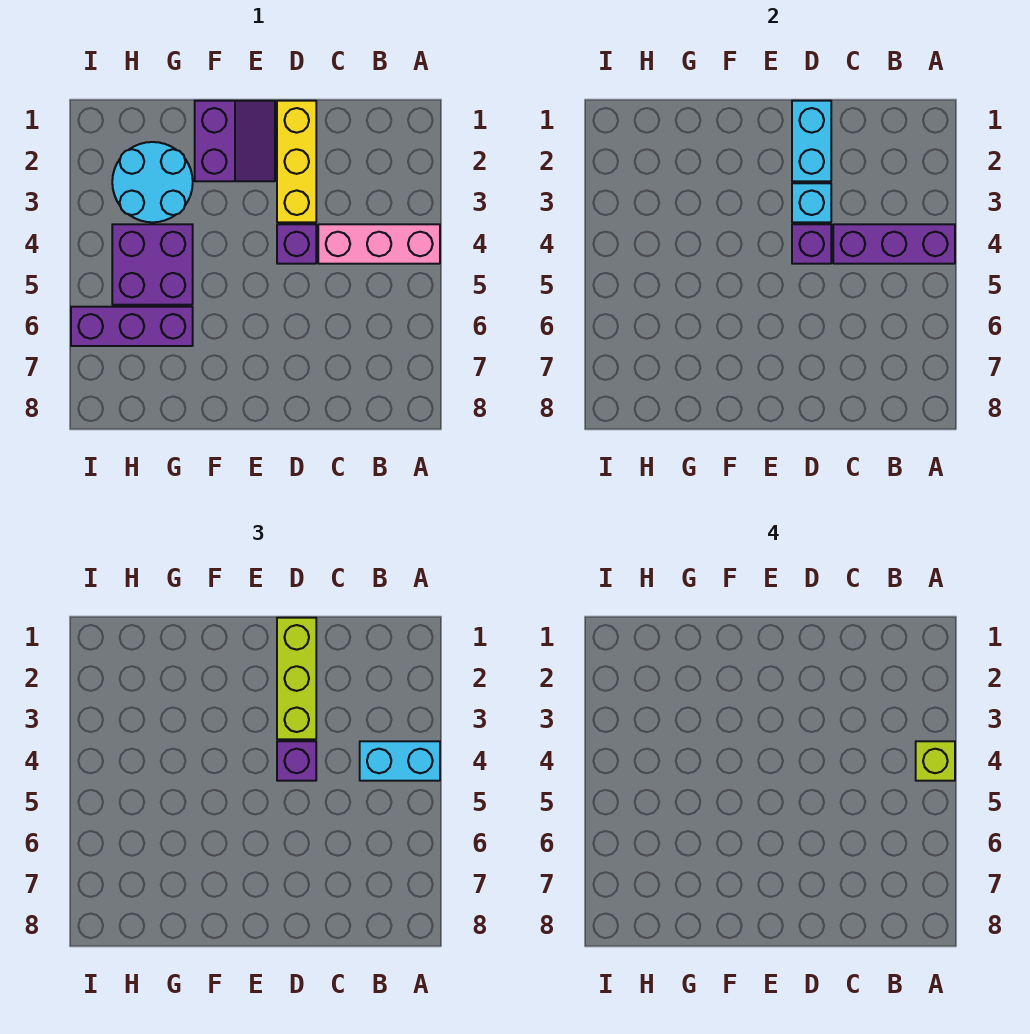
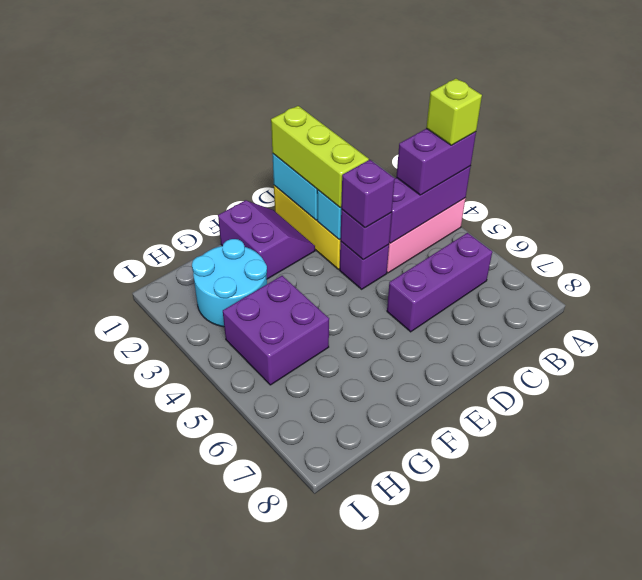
cyan 1x2 brick [360,741,440,781] -> purple 1x2 brick [396,128,476,195]
purple 1x3 brick [71,307,193,346] -> purple 1x3 brick moved to [387,233,492,332]

